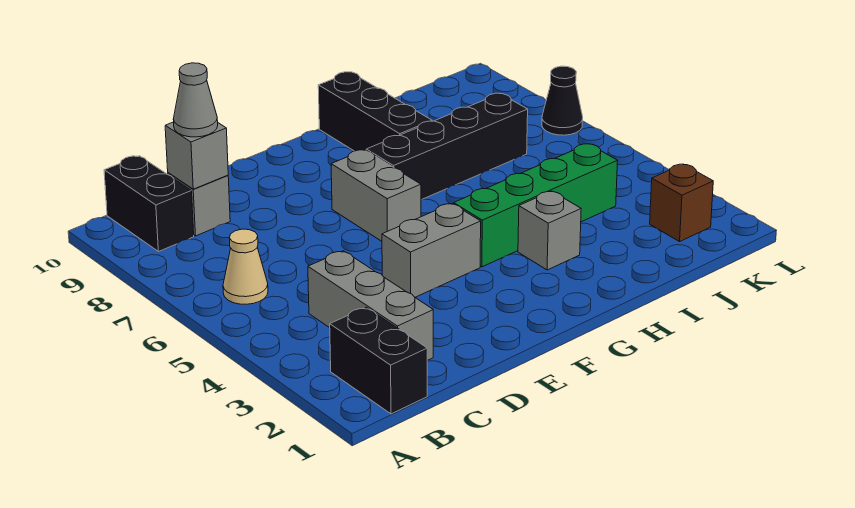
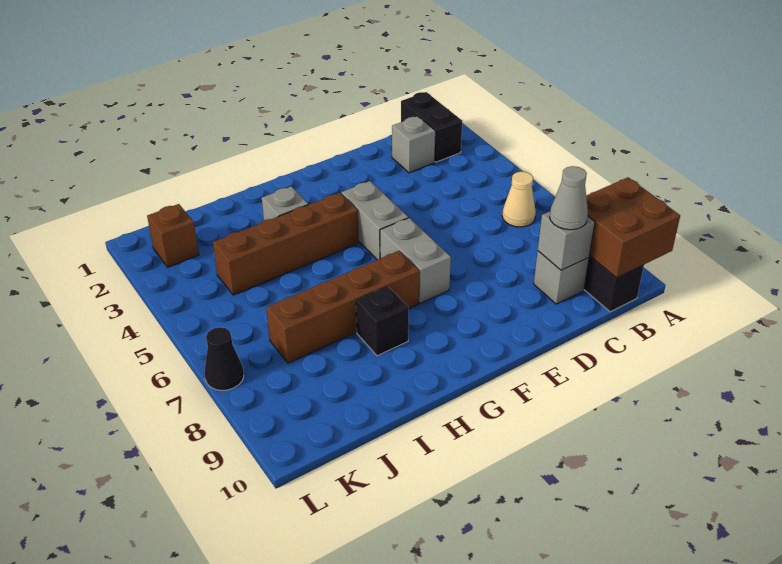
none -> brown 2x2 brick [586,177,680,278]
grey 1x3 brick [308,251,433,360] -> grey 1x1 brick [392,116,436,173]
grey 1x2 brick [382,204,481,297] -> grey 1x2 brick turned to [342,181,408,260]
green 1x4 brick [454,144,618,267] -> brown 1x4 brick [213,193,359,295]
black 1x4 brick [366,93,528,200] -> brown 1x4 brick [266,251,419,363]
black 1x3 brick [318,72,432,151] -> black 1x1 brick [356,286,409,356]

